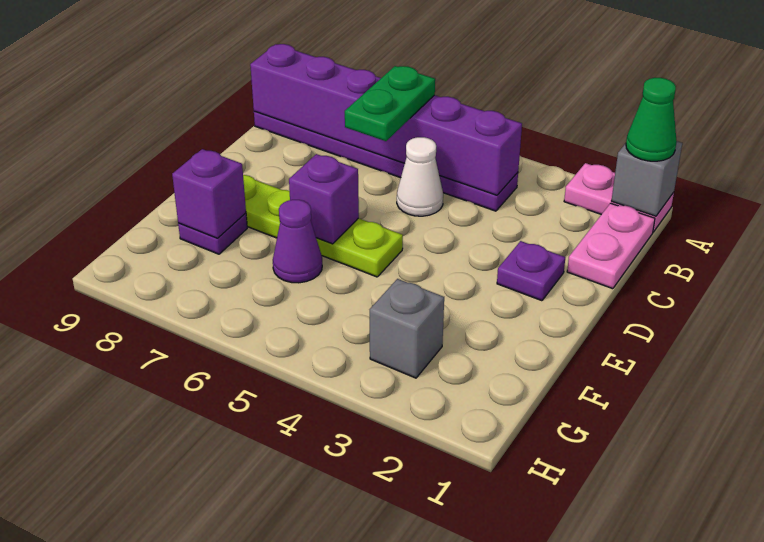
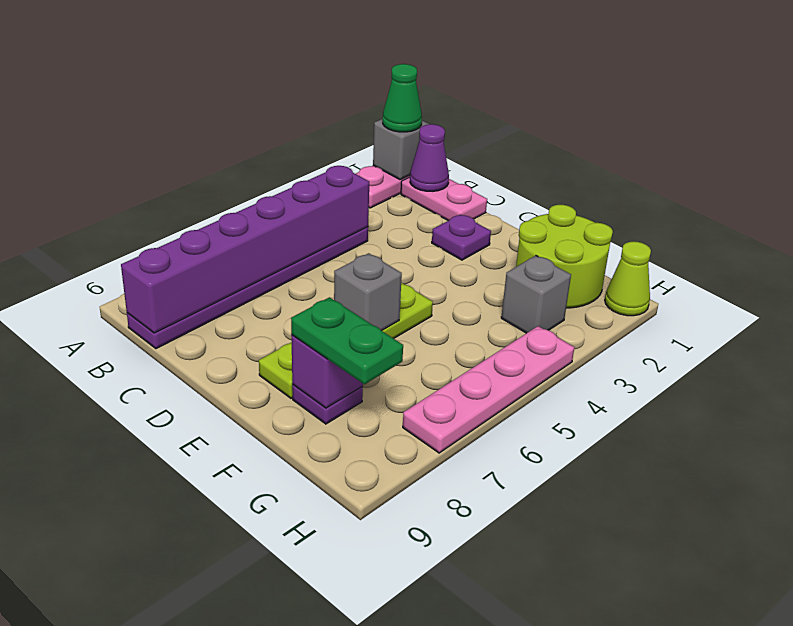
green 1x2 plate [345,66,435,141] -> green 1x2 plate moved to [291,297,403,384]
white 1x1 cone [397,137,443,216] -> none
purple 1x1 brick [289,154,359,244] -> grey 1x1 brick [334,253,402,331]
none -> lime 2x2 round brick [516,205,613,308]
purple 1x1 cone [273,200,322,283] -> purple 1x1 cone moved to [410,124,449,191]
none -> lime 1x1 cone [605,241,651,316]
none -> pink 1x4 plate [403,326,574,453]

